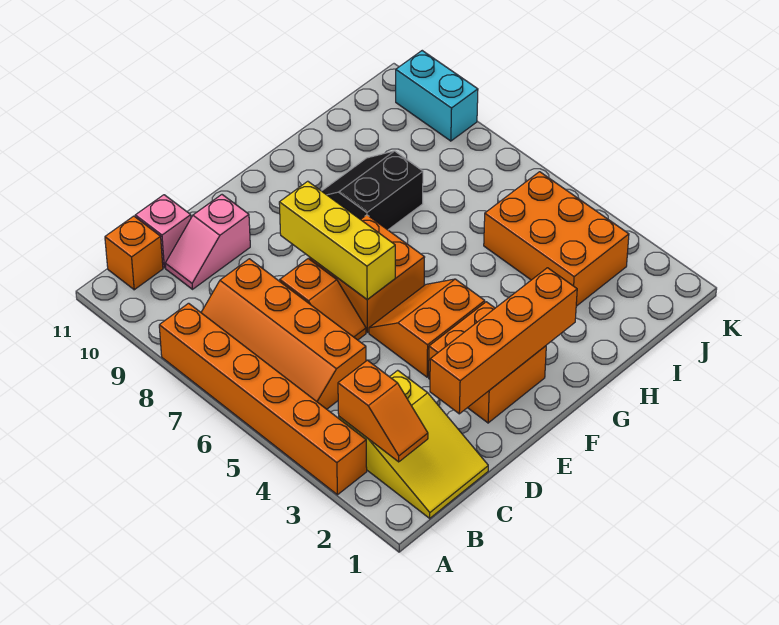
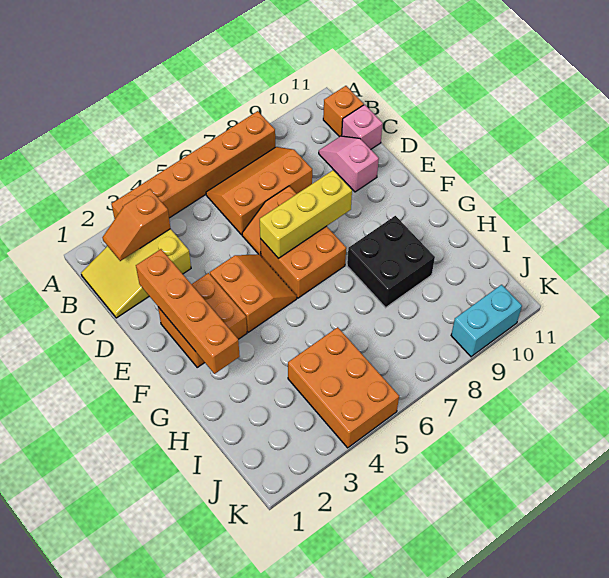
orange 2x4 slope [201,259,366,409] -> orange 2x3 slope [206,147,312,235]
black 2x2 slope [322,151,423,230] -> black 2x2 brick [347,216,435,308]
orange 2x3 brick [484,172,629,306] -> orange 2x3 brick turned to [288,327,399,448]

